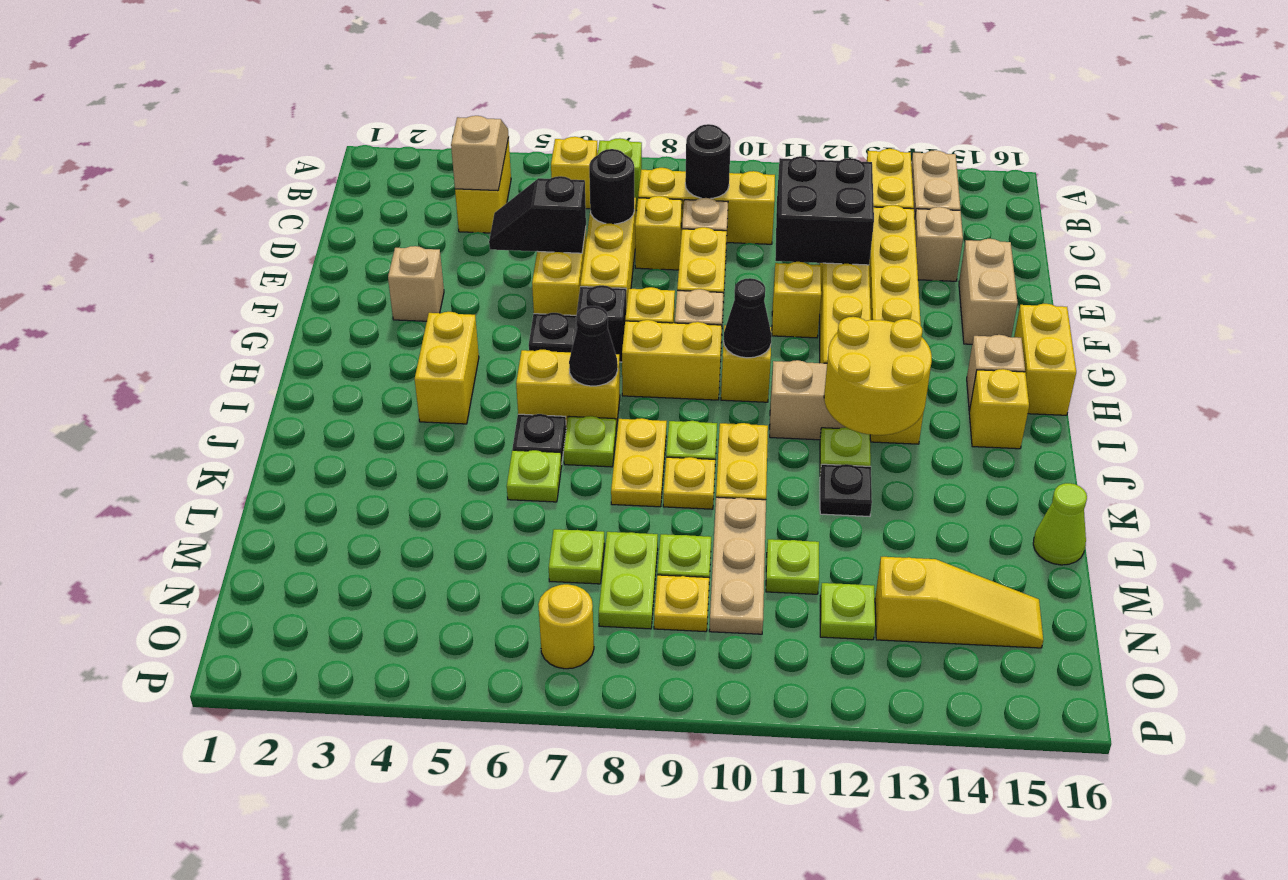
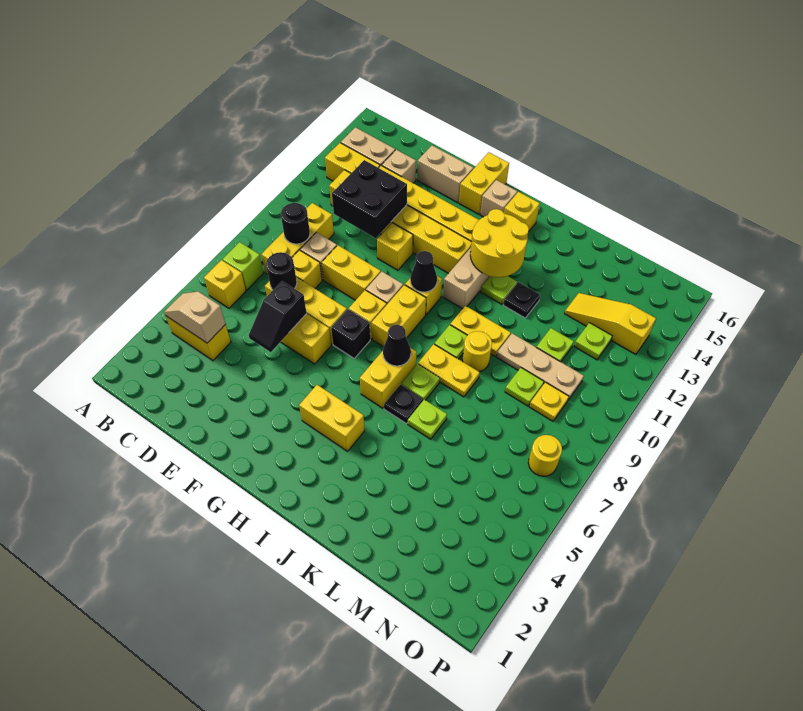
tan 1x1 brick [388,246,444,321] -> none
black 1x1 plate [529,313,577,352] -> none
yellow 1x2 brick [1014,304,1076,415] -> yellow 1x2 brick turned to [459,152,509,214]
yellow 1x1 plate [663,457,715,509] -> yellow 1x1 round brick [463,331,492,372]
lime 1x1 cone [1033,483,1087,565] -> none
lime 1x1 plate [549,529,605,584] -> none
lime 1x2 plate [599,532,658,629] -> none
yellow 1x3 slope [875,557,1043,648] -> yellow 1x3 slope turned to [565,293,656,354]

